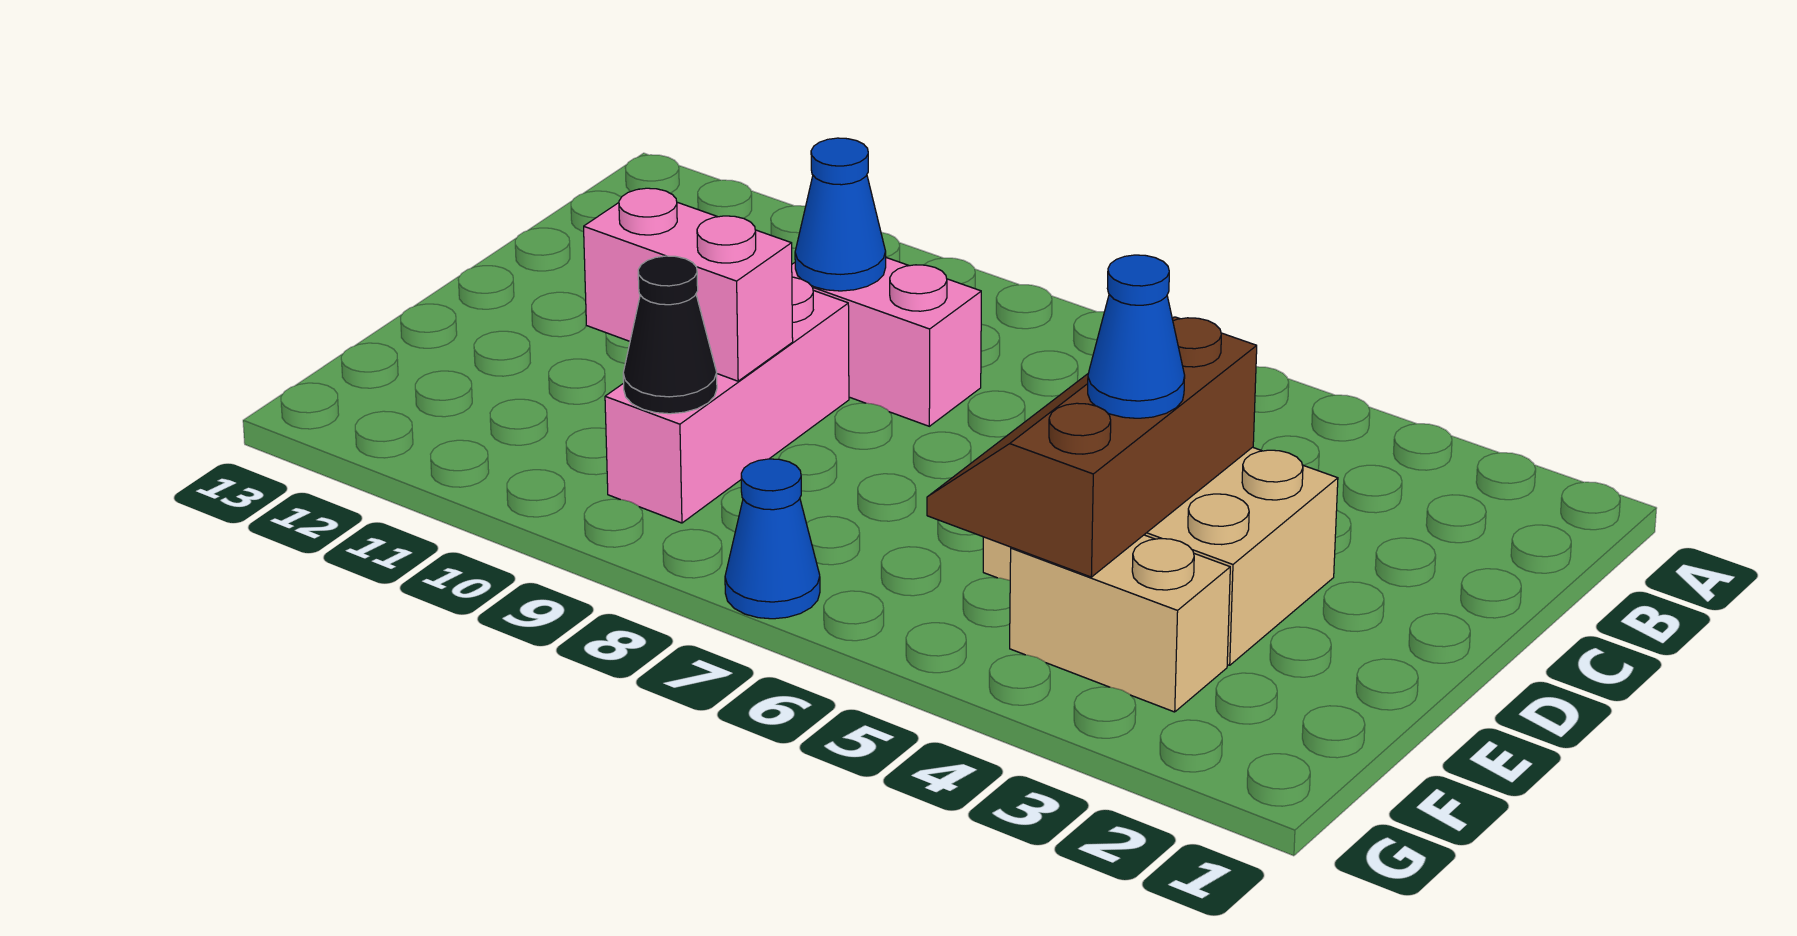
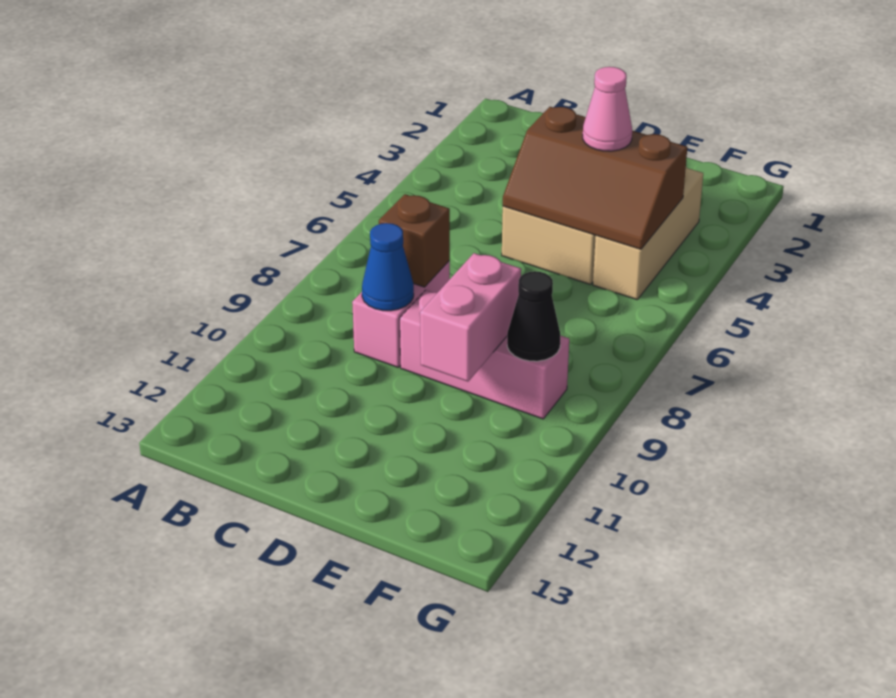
none -> brown 1x1 brick [379,194,450,287]
blue 1x1 cone [1088,255,1185,418] -> pink 1x1 cone [583,67,632,151]
tan 1x2 brick [1010,535,1230,712] -> tan 1x3 brick [593,167,703,300]
blue 1x1 cone [725,459,820,619] -> none

